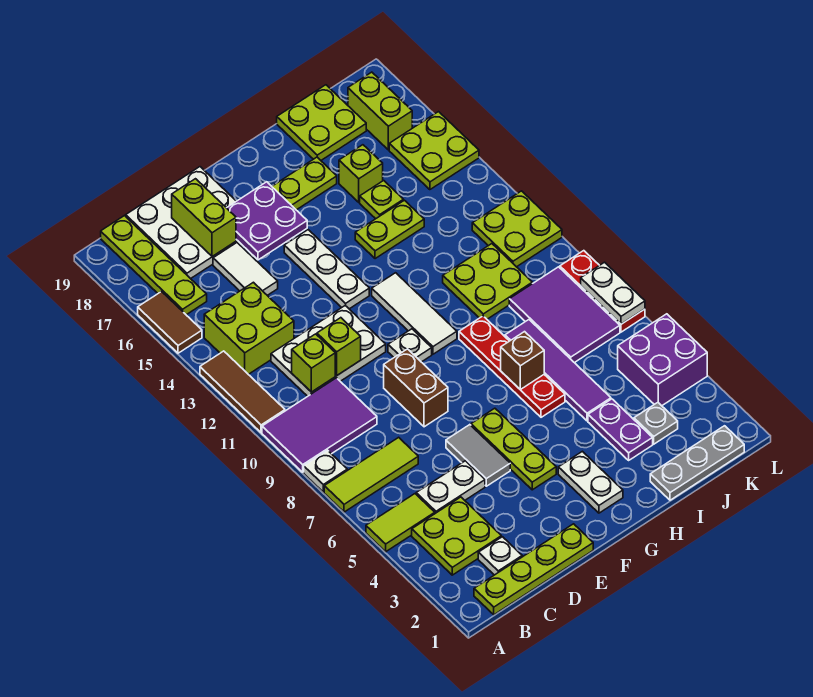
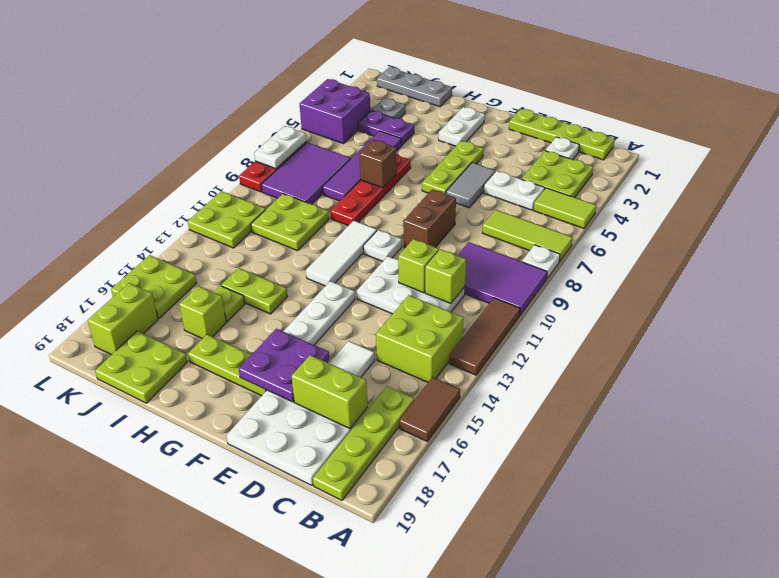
lime 1x2 brick [172,179,236,257] -> lime 1x2 brick turned to [291,355,368,429]
purple 1x2 plate [588,399,653,460] -> purple 1x2 plate turned to [358,111,414,146]

